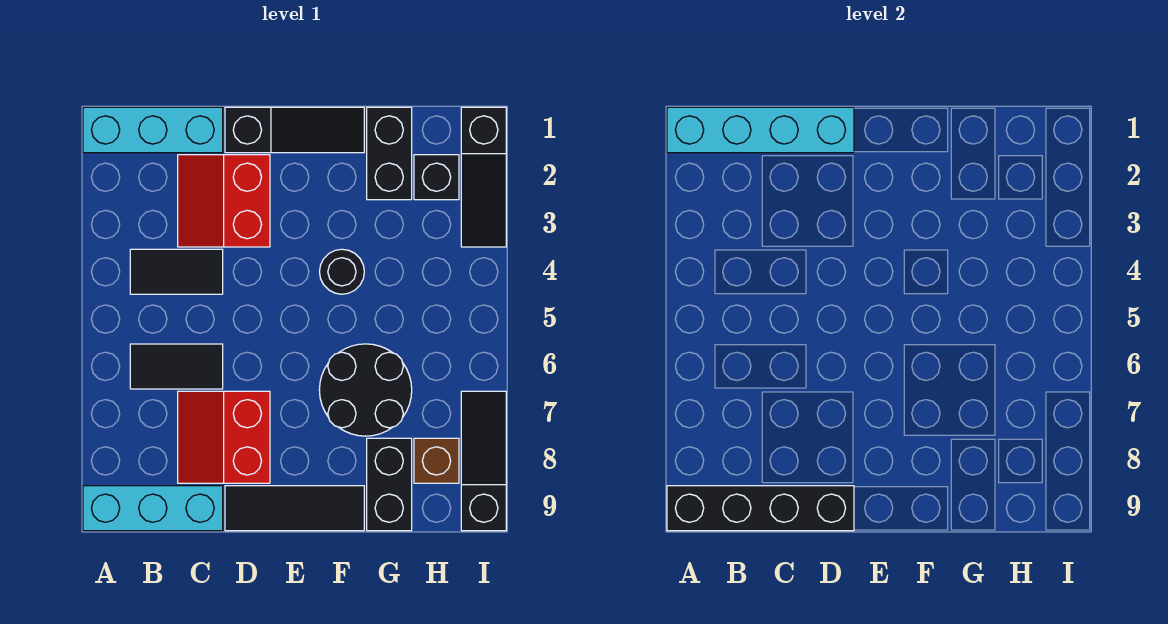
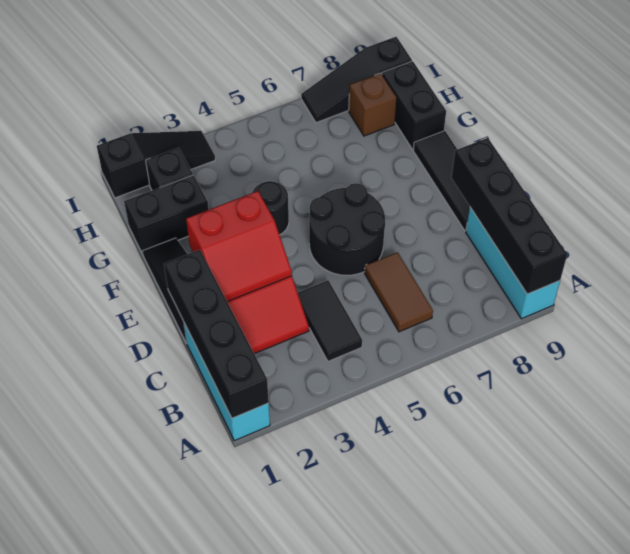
cyan 1x4 brick [667,107,854,153] -> black 1x4 brick [164,250,269,418]
black 1x2 tile [130,344,223,389] -> brown 1x2 tile [365,252,433,332]
red 2x2 slope [178,391,270,483] -> red 2x2 slope moved to [186,191,292,302]
black 2x2 round brick [319,344,412,436] -> black 2x2 round brick moved to [309,183,385,275]
black 1x2 brick [367,438,412,531] -> black 1x2 brick turned to [382,61,446,149]

